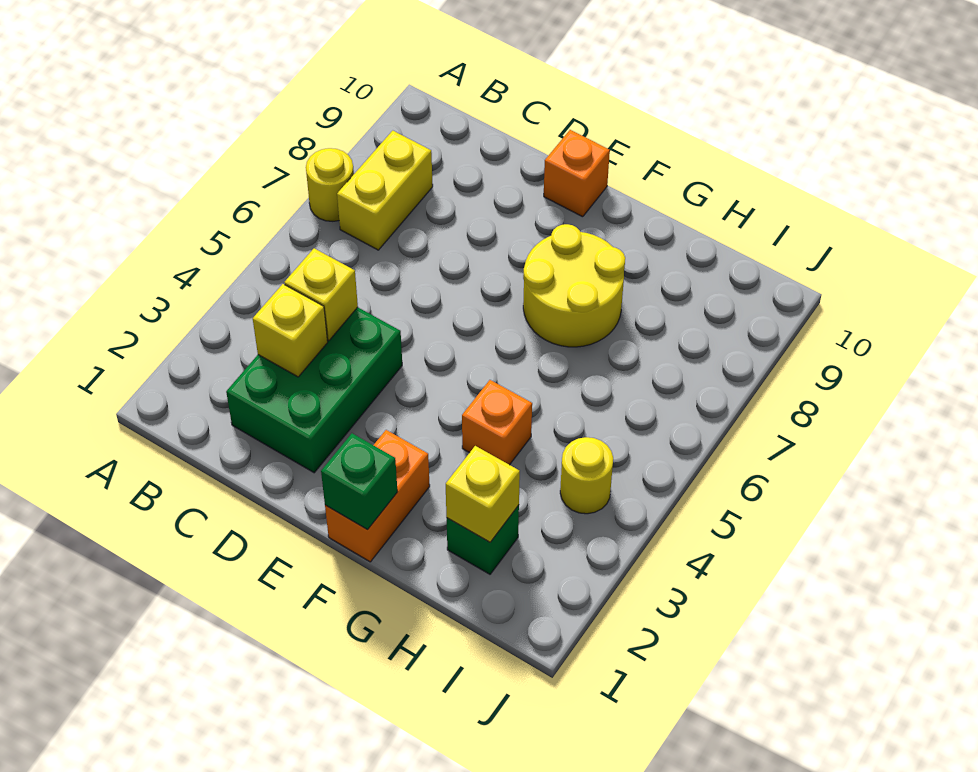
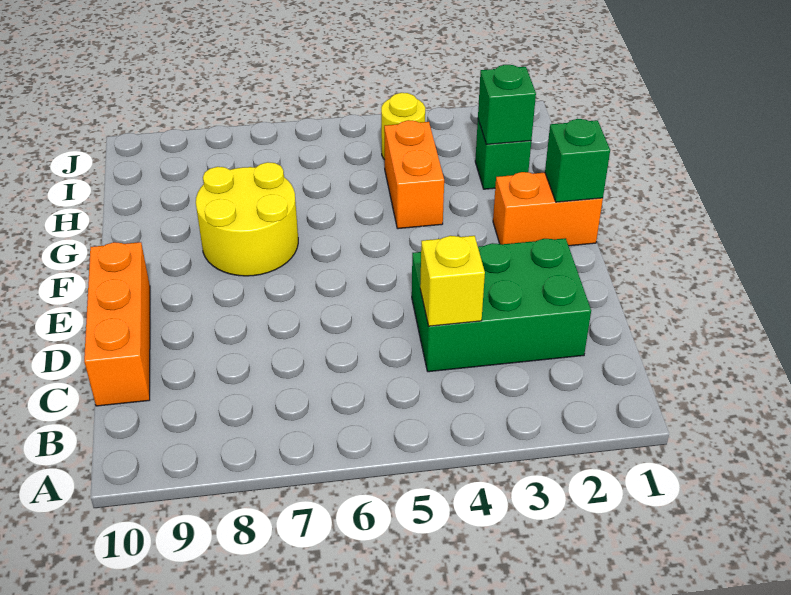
yellow 1x1 round brick [306,148,354,221] -> none
yellow 1x2 brick [337,131,433,250] -> none
yellow 1x1 brick [253,284,328,377] -> none
orange 1x1 brick [544,130,610,217] -> orange 1x3 brick [84,242,150,406]
orange 1x1 brick [462,380,532,465] -> orange 1x2 brick [384,120,444,229]
yellow 1x1 brick [446,446,520,542] -> green 1x1 brick [478,65,536,144]

